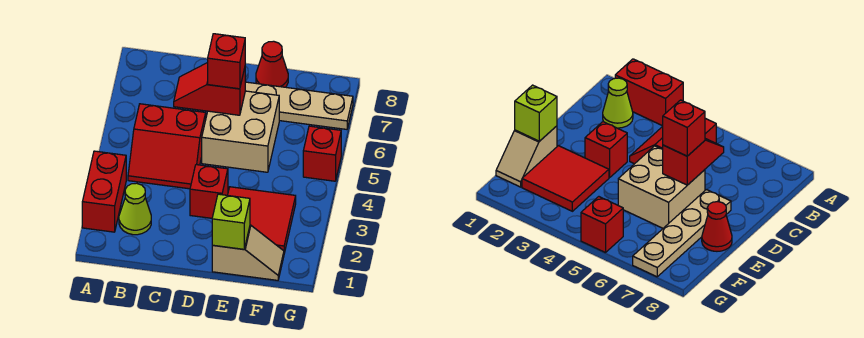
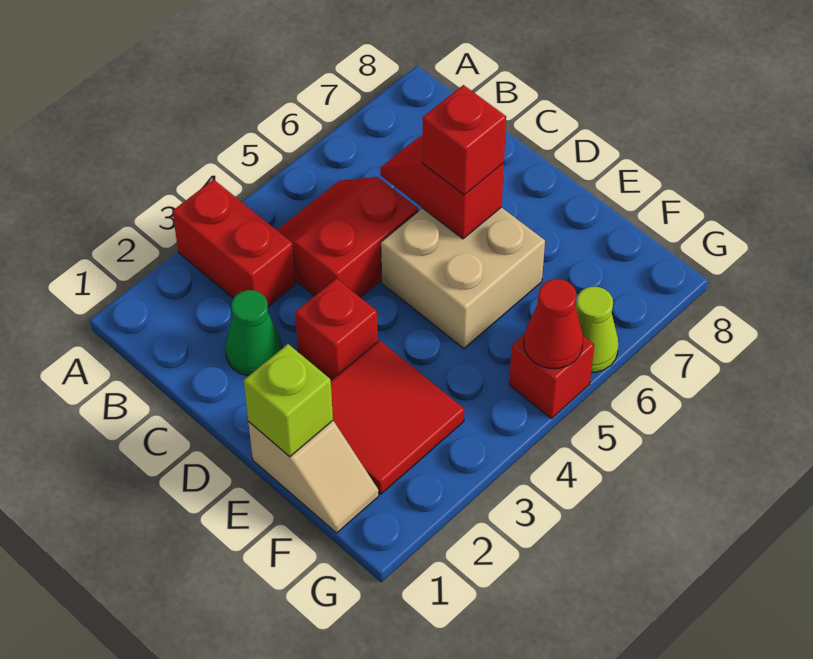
red 1x2 brick [82,151,126,232] -> red 1x2 brick turned to [172,180,296,306]
lime 1x1 cone [119,183,151,235] -> lime 1x1 cone moved to [576,287,618,372]
red 2x2 slope [128,104,206,189] -> red 2x2 slope turned to [277,177,418,298]
none -> green 1x1 cone [226,290,282,376]
tan 1x4 plate [245,82,353,129] -> none
red 1x1 cone [256,41,288,87] -> red 1x1 cone moved to [524,279,583,368]

